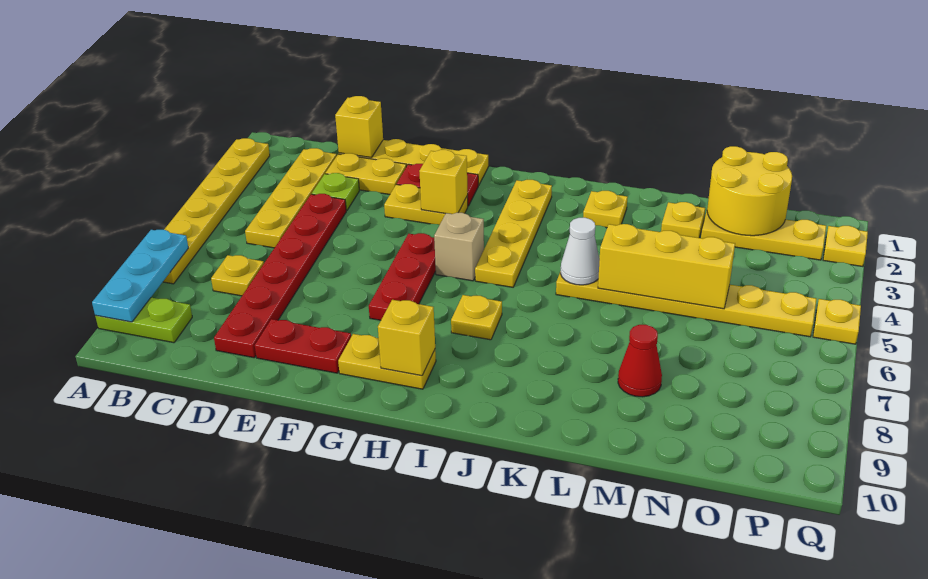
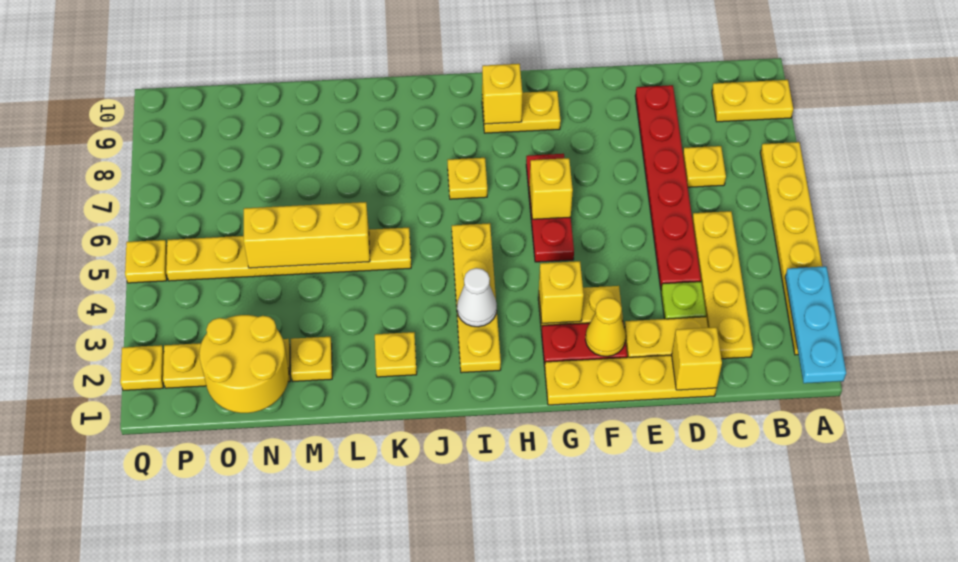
cyan 1x3 plate [92,230,188,322] -> cyan 1x3 plate moved to [785,266,846,383]
lime 1x2 plate [95,298,192,343] -> yellow 1x2 plate [712,80,793,122]
red 1x2 plate [255,319,351,373] -> none
none -> yellow 1x1 cone [585,298,626,357]
none -> yellow 1x1 brick [529,158,573,219]
tan 1x1 brick [434,212,484,281] -> none
white 1x1 cone [561,218,600,285] -> white 1x1 cone moved to [457,268,497,327]
red 1x1 cone [618,325,662,397] -> none

